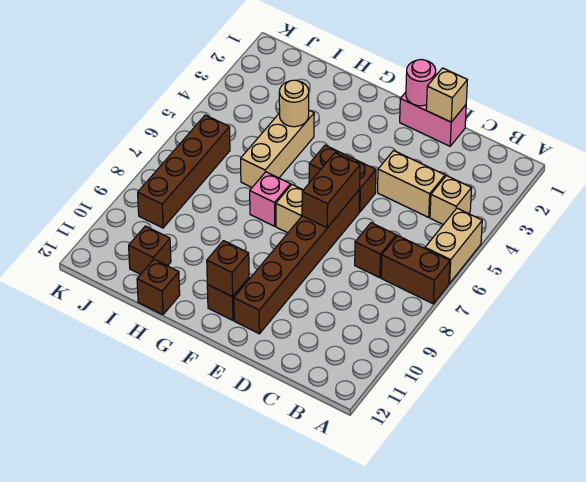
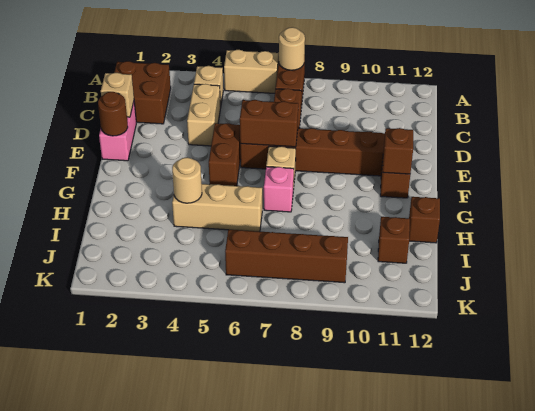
none -> tan 1x1 round brick [279,27,305,70]
none -> brown 2x2 brick [114,61,171,124]
pink 1x1 round brick [406,59,436,106] -> brown 1x1 round brick [98,92,128,136]

